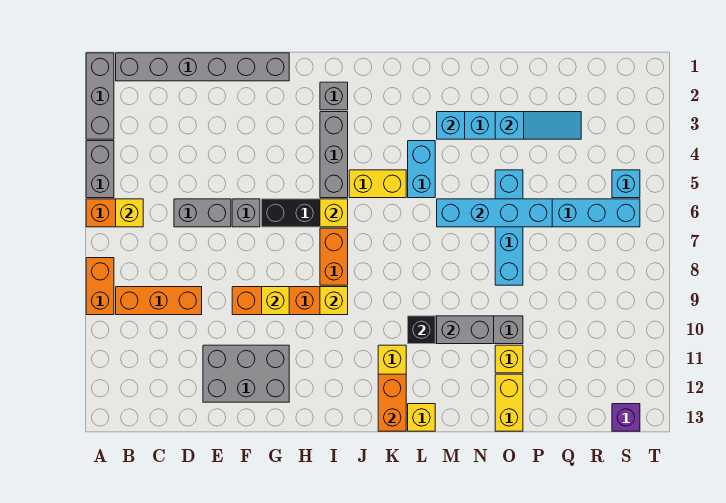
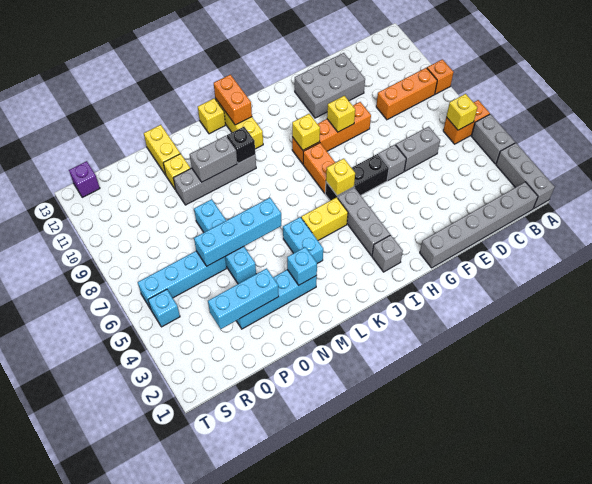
orange 1x2 brick [86,258,114,315] -> orange 1x1 brick [427,59,454,94]
cyan 1x3 slope [495,112,581,139] -> cyan 1x3 brick [208,268,279,329]

